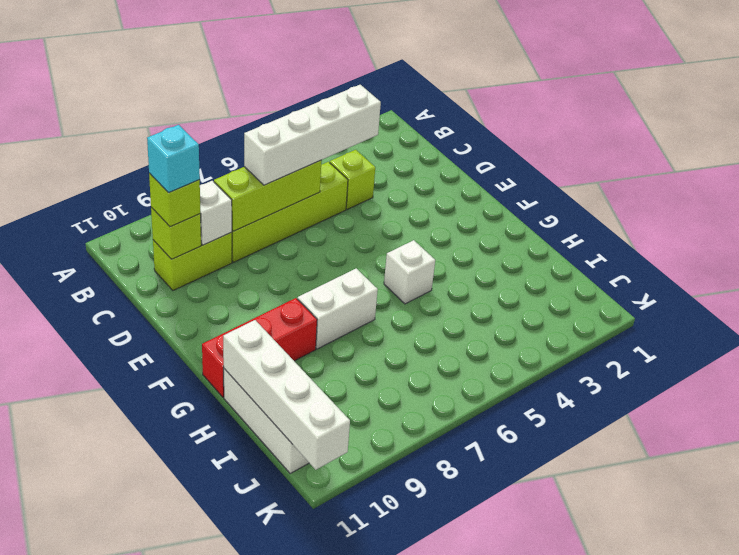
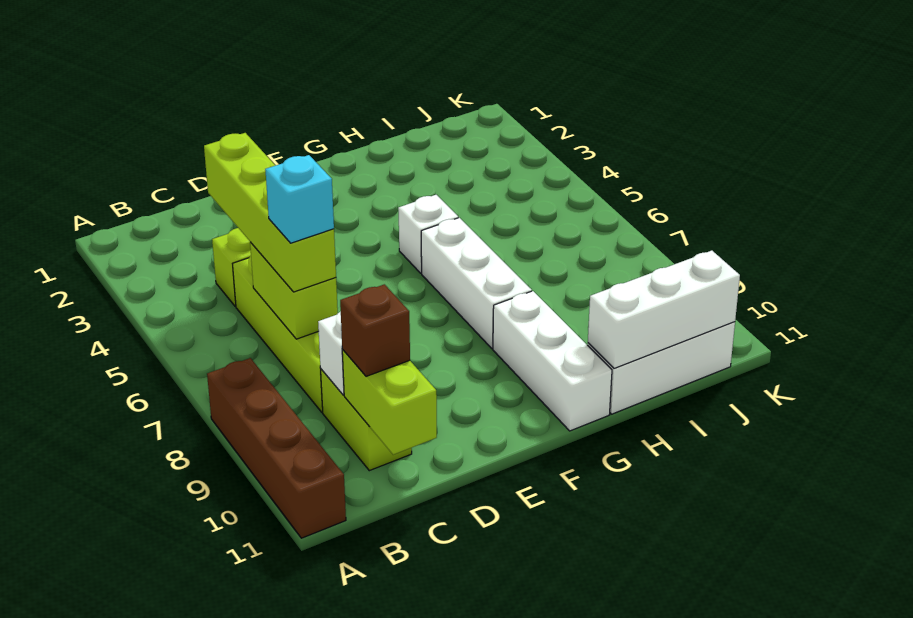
none -> brown 1x4 brick [207,358,346,538]
white 1x4 brick [244,85,381,185] -> lime 1x4 brick [204,133,336,292]
lime 1x3 brick [214,160,321,231] -> lime 1x2 brick [250,242,338,339]
lime 1x1 brick [151,207,201,259] -> lime 1x2 brick [342,350,437,455]
lime 1x1 brick [149,173,200,227] -> brown 1x1 brick [340,284,410,376]
cyan 1x1 brick [147,125,200,193] -> cyan 1x1 brick moved to [265,155,334,243]
white 1x2 brick [298,268,378,349] -> white 1x3 brick [421,218,532,348]
red 1x3 brick [202,298,317,397] -> white 1x3 brick [493,291,612,431]
white 1x4 brick [223,320,350,470] -> white 1x3 brick [588,251,740,368]

